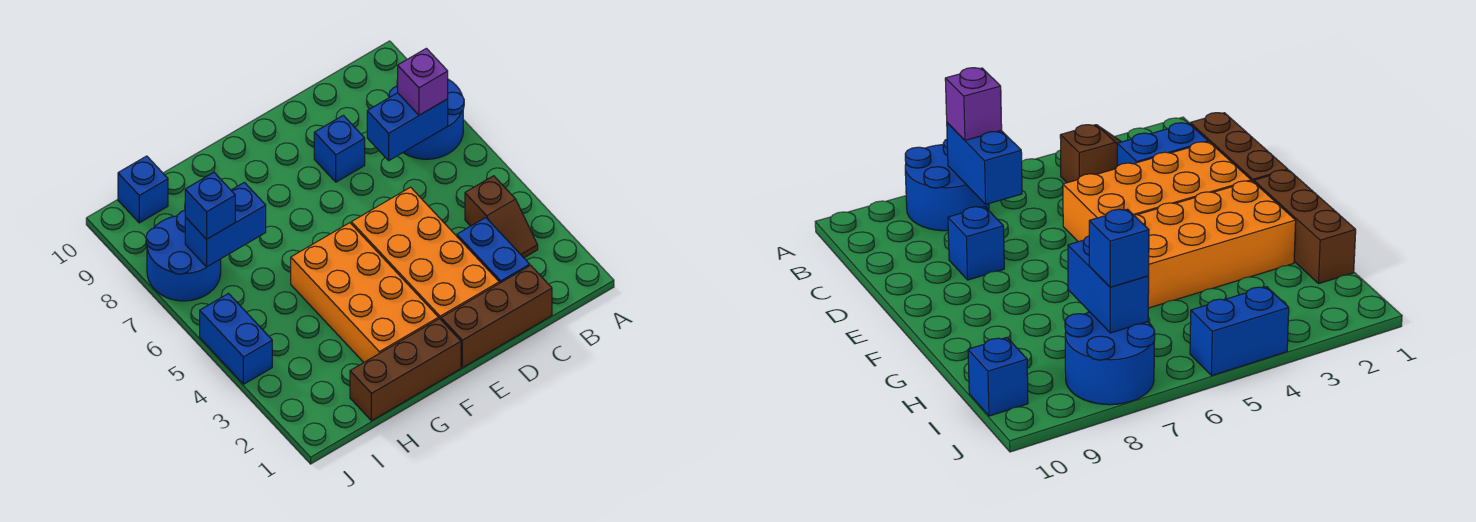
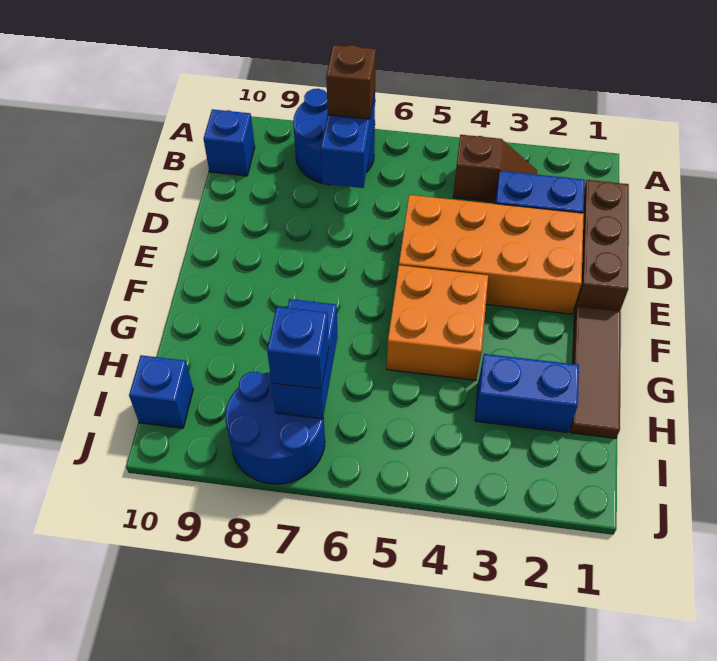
purple 1x1 brick [398,48,448,115] -> brown 1x1 brick [326,45,376,119]
blue 1x1 brick [314,115,365,182] -> blue 1x1 brick moved to [204,109,255,176]
brown 1x3 brick [350,319,461,421] -> brown 1x3 tile [570,307,621,438]
orange 2x4 brick [291,223,439,362] -> orange 2x2 brick [387,265,488,380]
blue 1x2 brick [200,294,272,384] -> blue 1x2 brick moved to [475,354,579,433]

